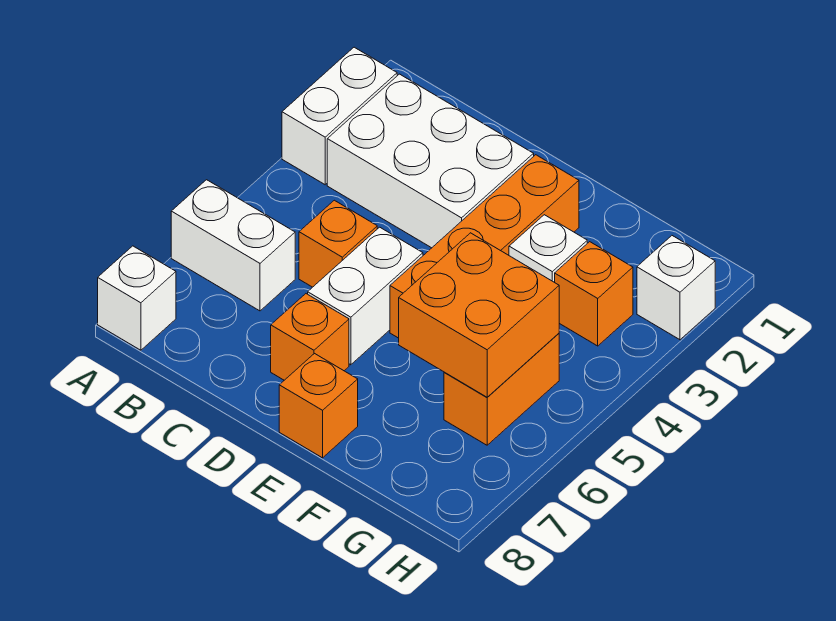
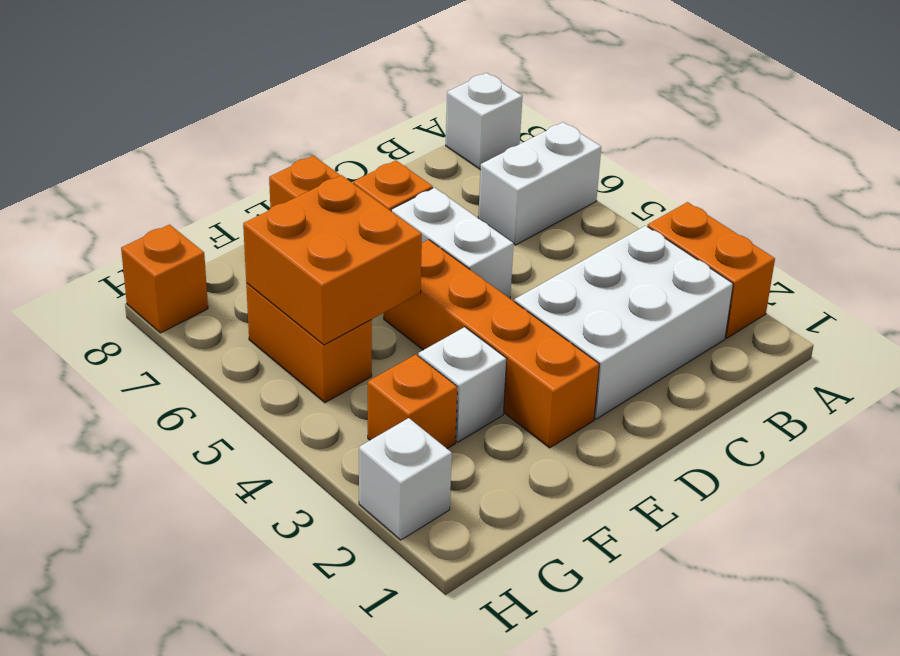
white 1x2 brick [282,47,397,185] -> orange 1x2 brick [648,202,775,338]
orange 1x1 brick [299,200,377,287] -> orange 1x1 brick moved to [121,225,208,333]

